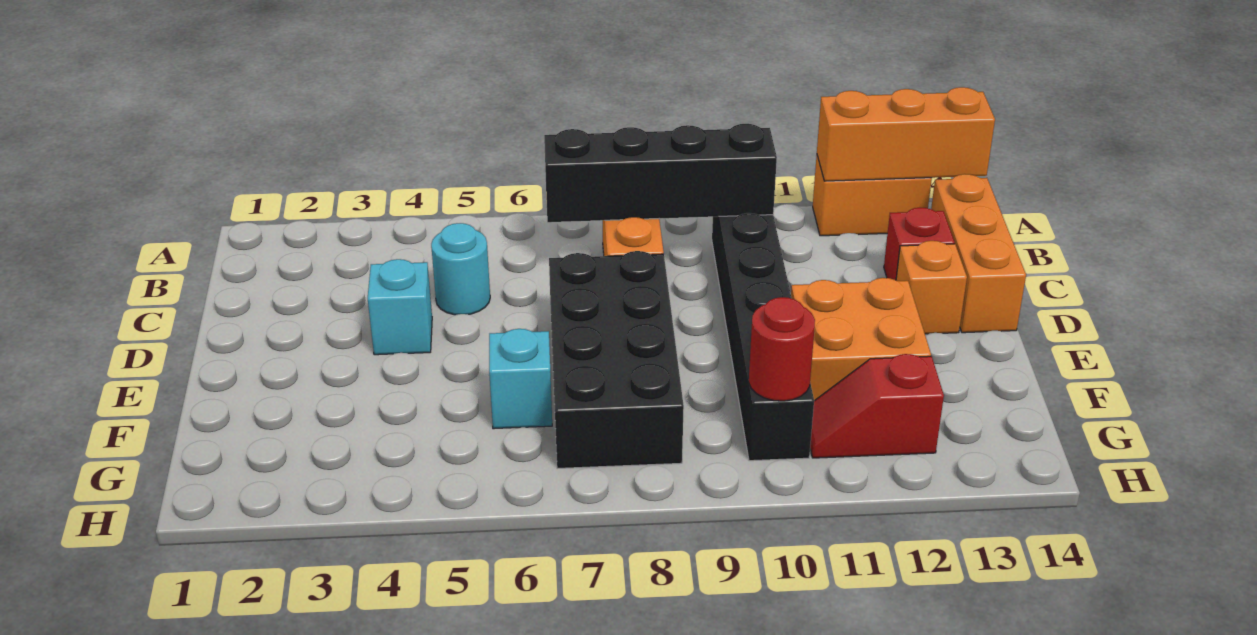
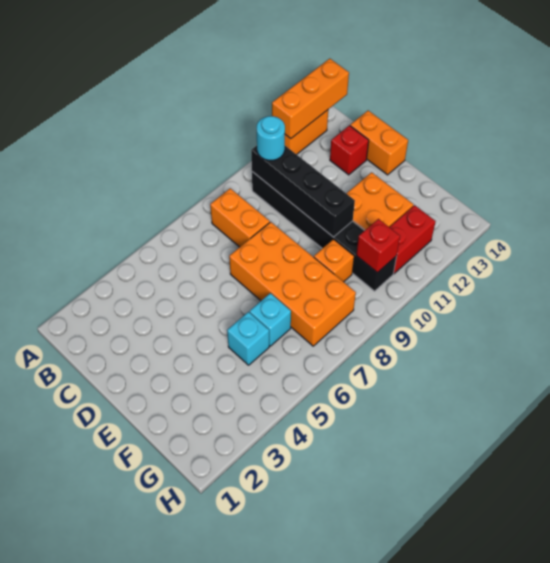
black 1x4 brick [544,124,777,222] -> black 1x4 brick turned to [251,146,355,237]
orange 1x3 brick [931,174,1026,333] -> orange 1x2 brick [350,111,408,175]
cyan 1x1 round brick [431,223,490,315] -> cyan 1x1 round brick moved to [257,116,285,160]
cyan 1x1 brick [368,259,432,355] -> cyan 1x1 brick moved to [227,312,269,365]
black 2x4 brick [549,251,684,469] -> orange 2x4 brick [229,222,356,346]
orange 1x1 brick [896,241,967,334] -> orange 1x1 brick moved to [314,239,354,282]
red 1x1 round brick [749,297,815,401] -> red 1x1 brick [356,219,400,273]
red 1x2 slope [810,354,944,458] -> red 1x2 brick [390,205,436,274]

